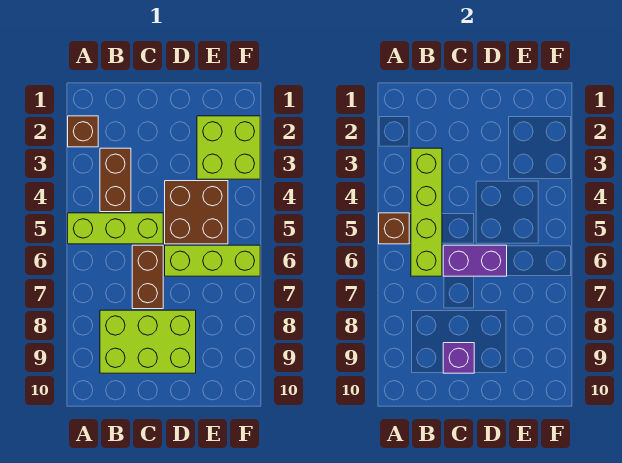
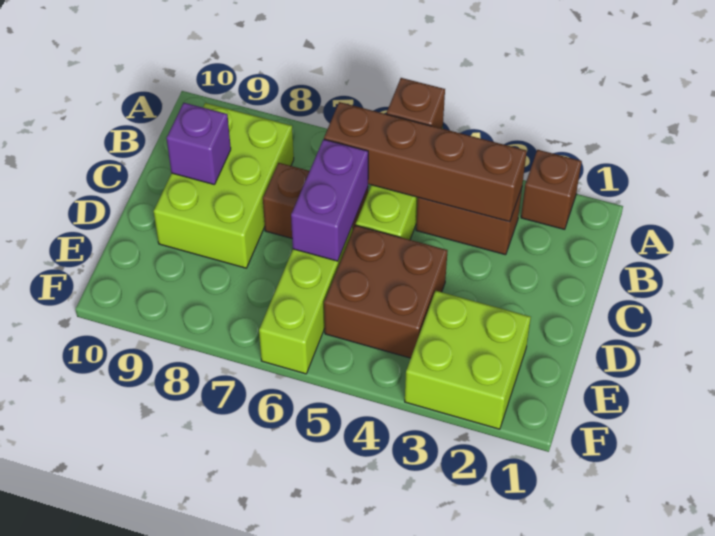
lime 1x4 brick [411,148,442,276] -> brown 1x4 brick [324,102,527,222]

